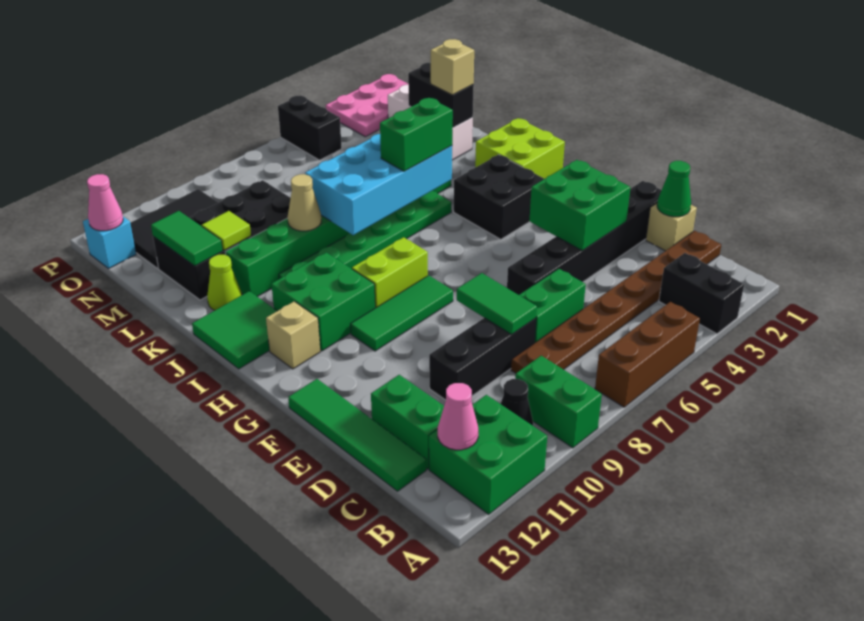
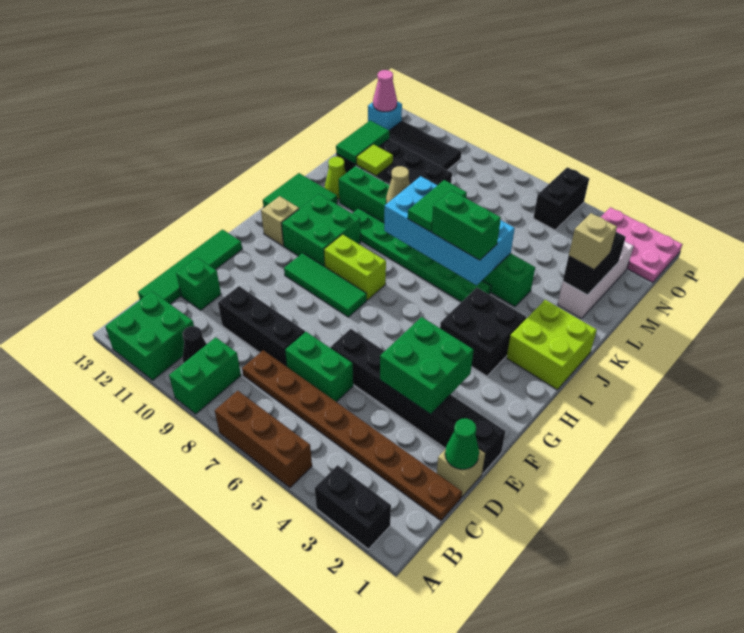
black 1x2 brick [659,253,744,334] -> black 1x2 brick turned to [315,465,391,549]
pink 1x1 cone [438,383,478,450] -> none
green 1x2 brick [371,375,444,469] -> green 1x1 brick [176,258,221,310]
green 1x2 tile [457,273,537,335] -> green 1x2 tile moved to [408,180,467,231]

